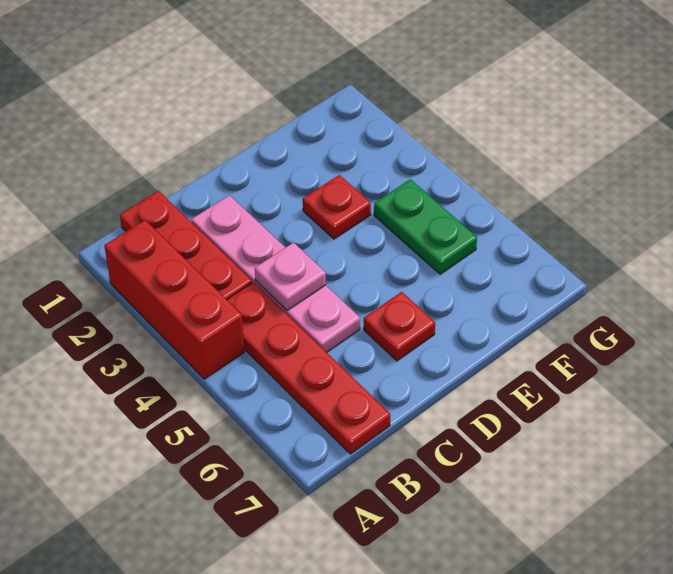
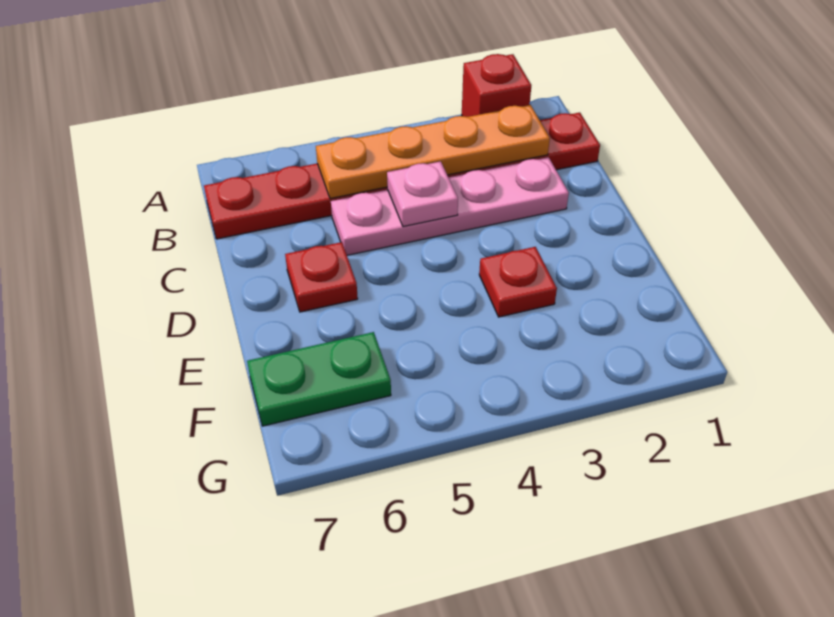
red 1x3 brick [104,220,244,379] -> red 1x1 brick [462,54,531,117]
none -> orange 1x4 plate [316,105,550,199]
green 1x2 plate [374,179,477,274] -> green 1x2 plate moved to [247,332,391,426]

